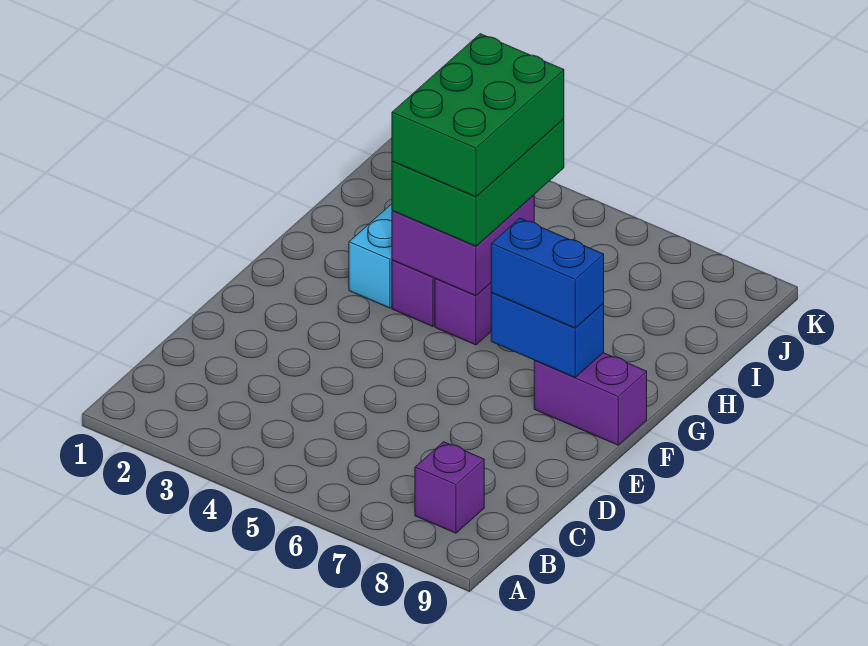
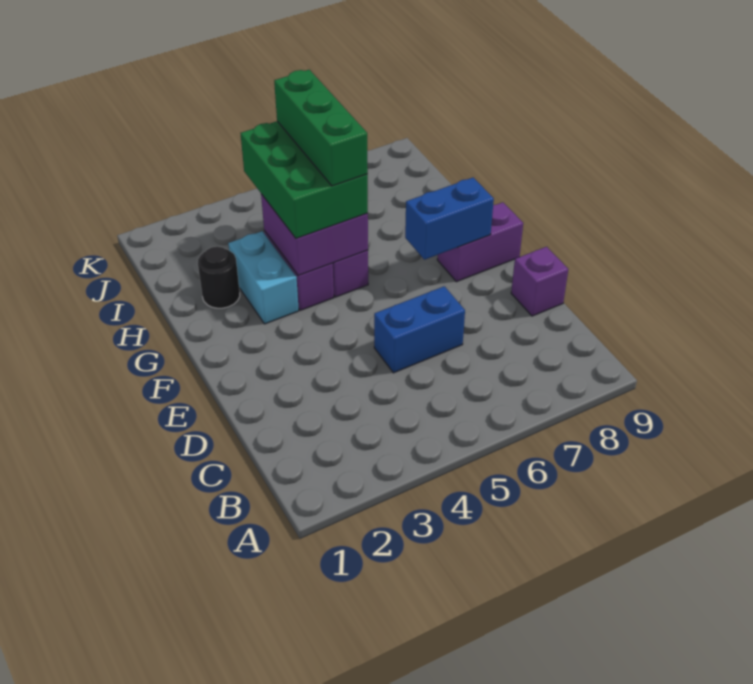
purple 1x1 brick [415,442,484,533] -> purple 1x1 brick moved to [511,247,568,316]
blue 1x2 brick [491,218,604,328] -> blue 1x2 brick moved to [374,286,465,373]
green 2x3 brick [392,34,564,197] -> green 1x3 brick [274,70,368,186]
none -> black 1x1 round brick [198,246,240,308]

